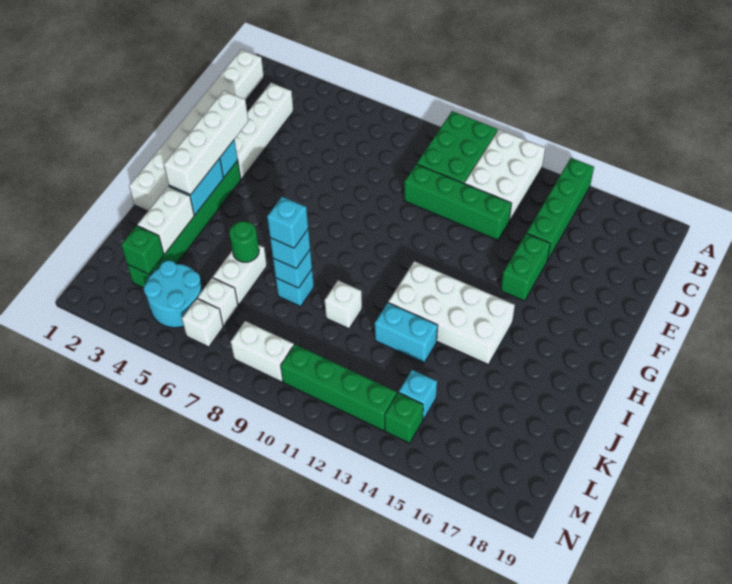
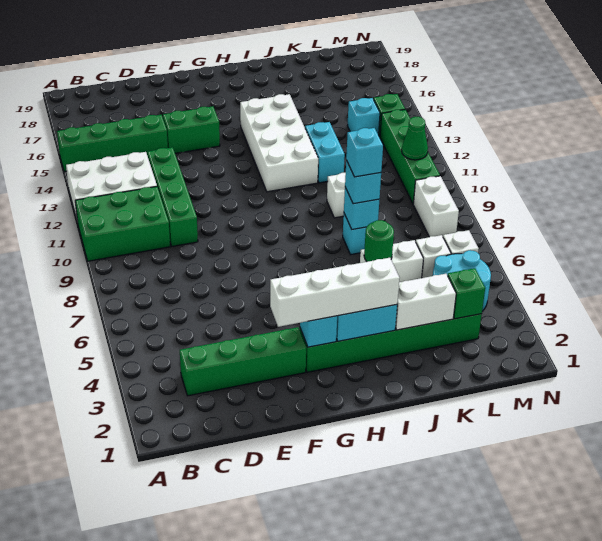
white 1x8 brick [129,49,264,211] -> none
white 1x4 brick [234,83,293,179] -> green 1x4 brick [180,327,306,396]
none -> green 1x1 cone [402,117,428,160]

